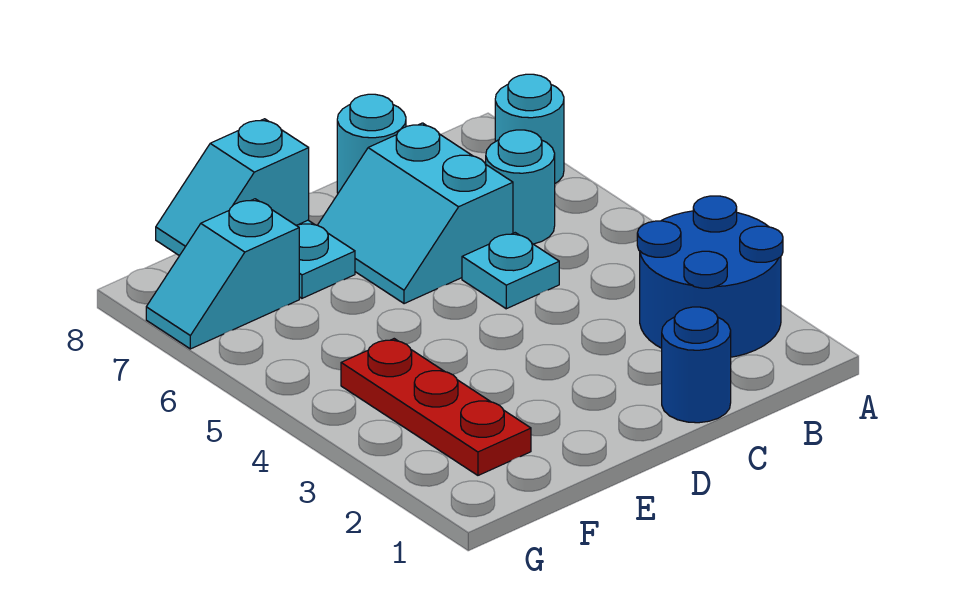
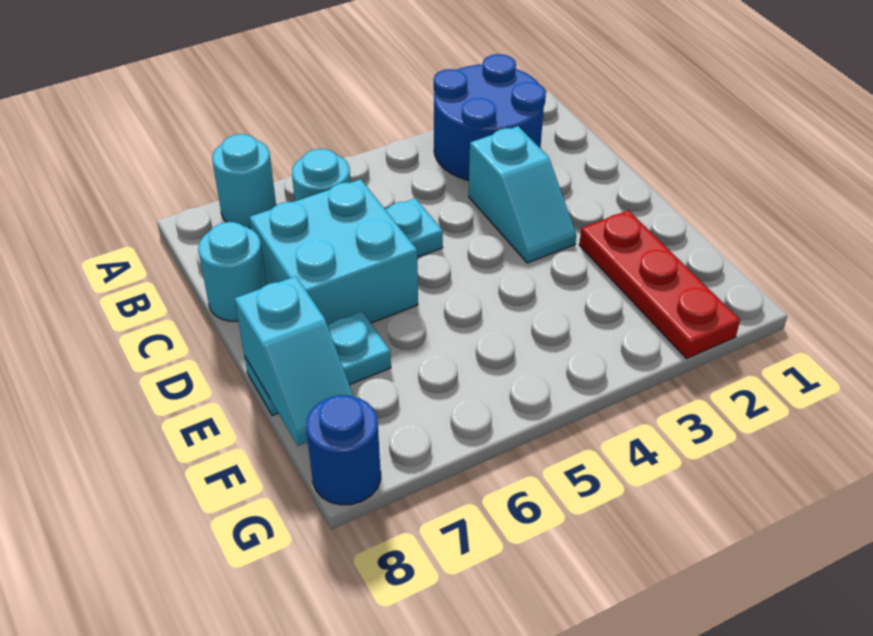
blue 1x1 round brick [662,307,731,423] -> blue 1x1 round brick moved to [306,395,381,505]
cyan 2x2 slope [318,123,513,304] -> cyan 2x2 brick [249,179,418,324]
red 1x3 plate [341,339,531,475] -> red 1x3 plate turned to [579,210,740,359]
cyan 1x2 slope [146,199,299,349] -> cyan 1x2 slope moved to [469,126,576,263]

